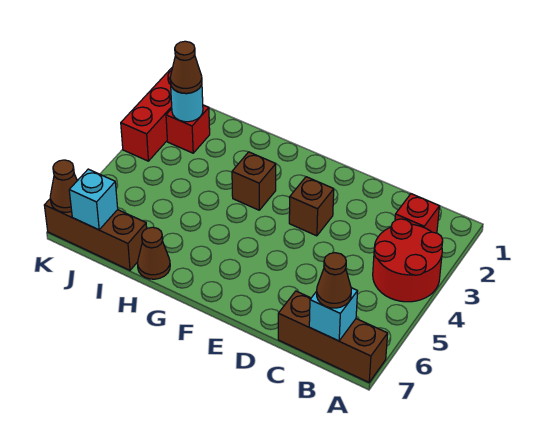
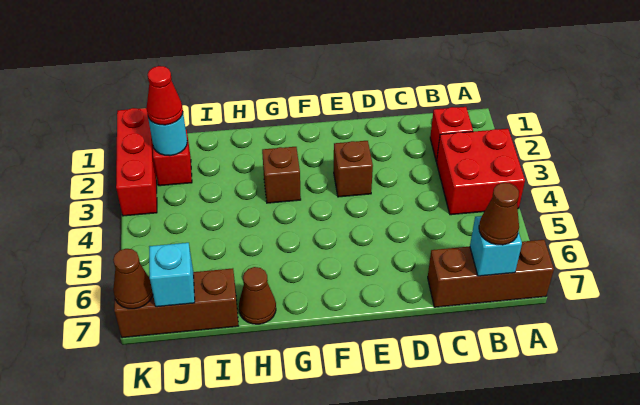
red 2x2 round brick [373,219,443,302] -> red 2x2 brick [436,129,525,215]
brown 1x1 cone [170,41,202,93] -> red 1x1 cone [147,66,183,125]

